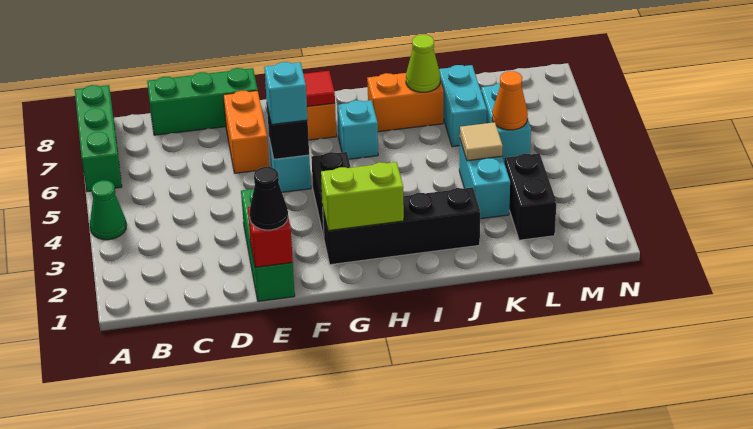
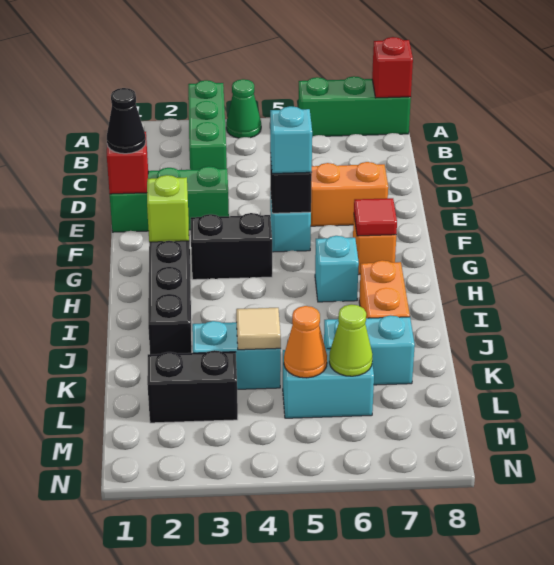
none -> red 1x1 brick [372,37,413,98]
green 1x3 brick [147,68,258,135] -> green 1x3 brick moved to [188,80,227,170]
lime 1x2 brick [321,162,404,231] -> lime 1x1 brick [147,175,189,242]
lime 1x1 cone [406,35,440,92] -> lime 1x1 cone moved to [329,304,372,376]

